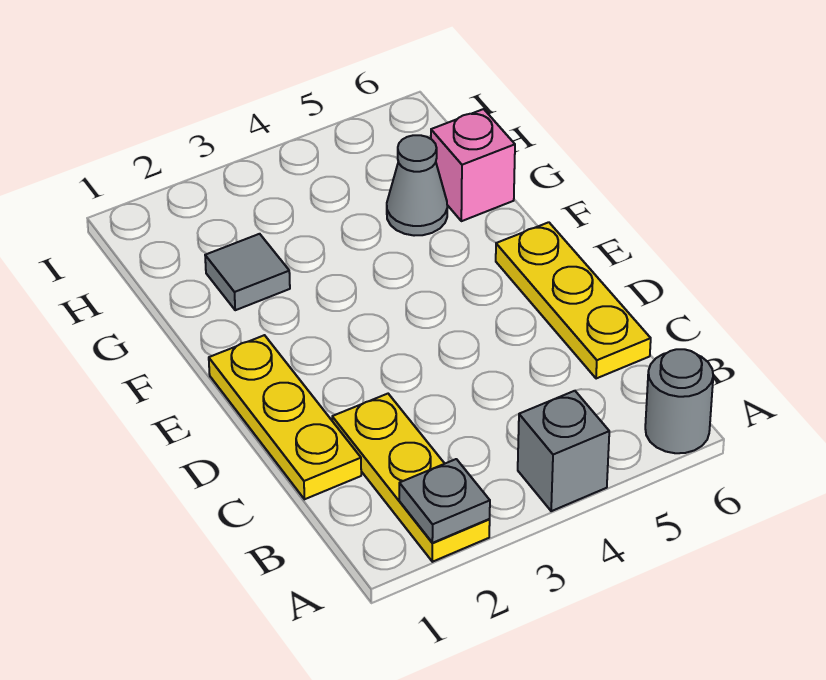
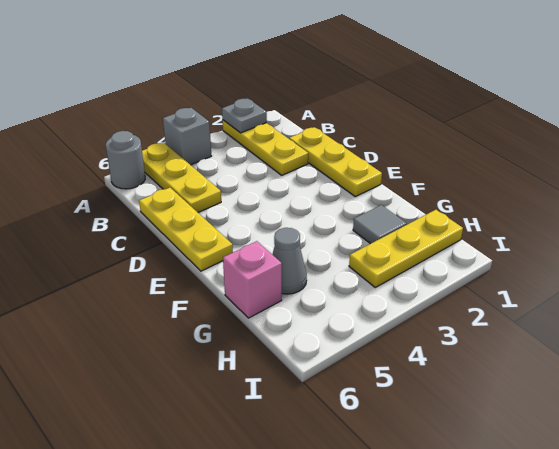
none -> yellow 1x3 plate [142,142,221,212]
none -> yellow 1x3 plate [349,210,463,287]

